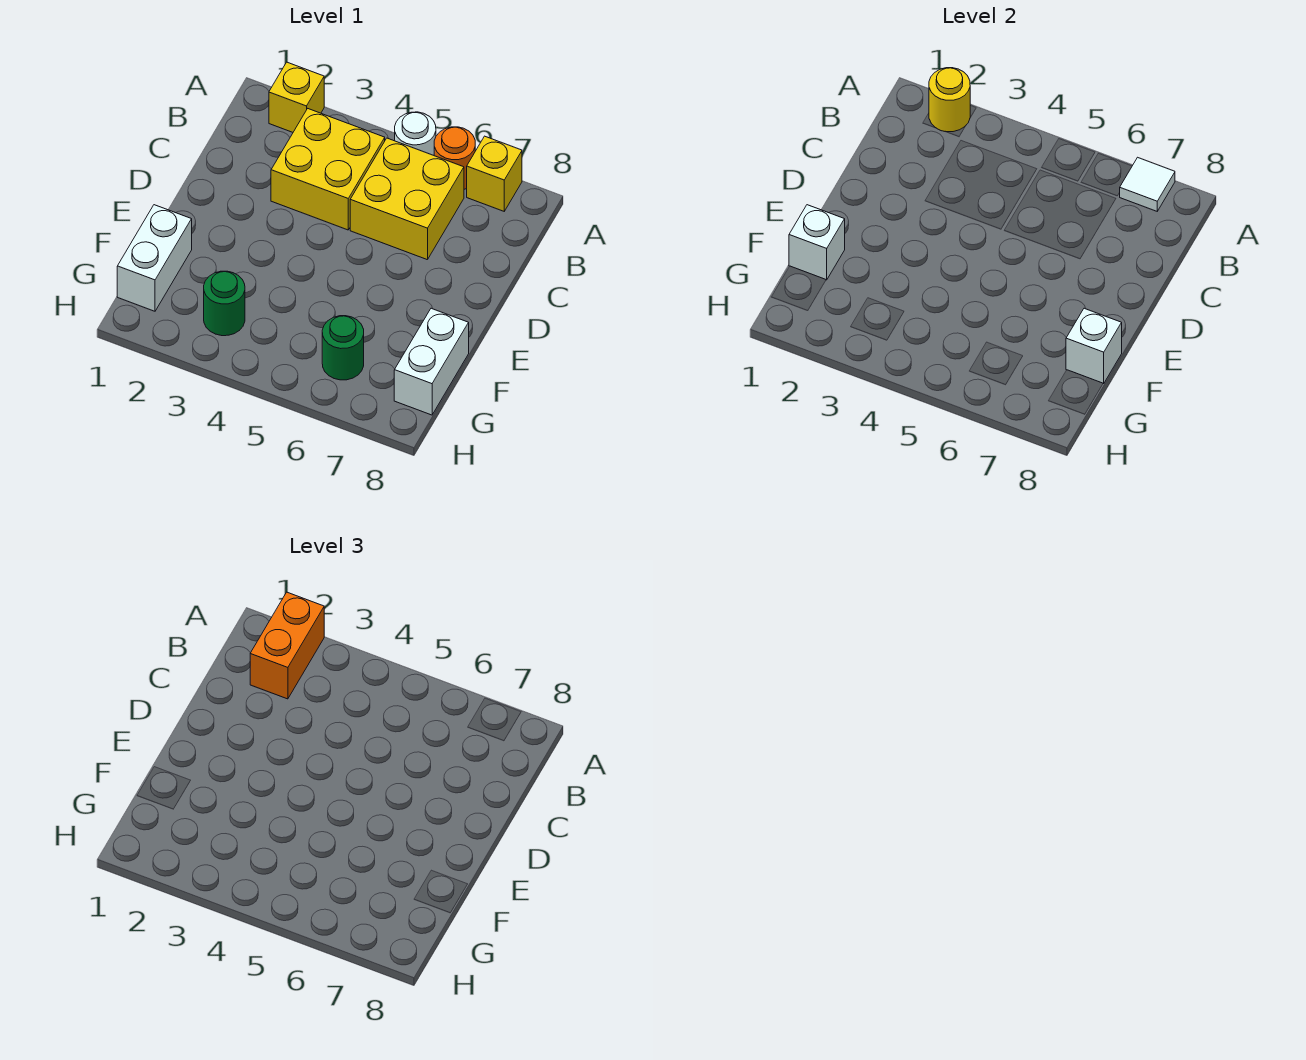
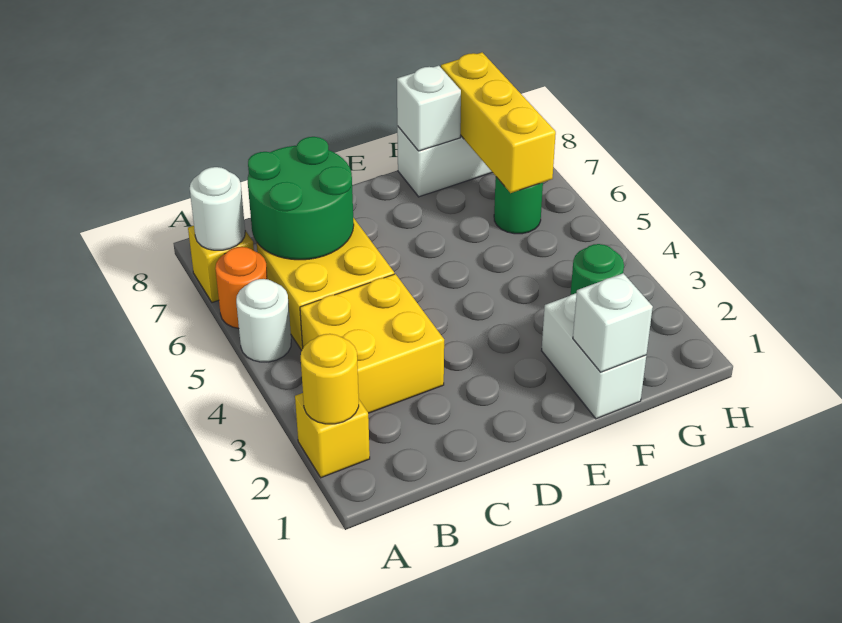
orange 1x2 brick [250,592,324,699] -> none
white 1x1 tile [1120,157,1175,211] -> white 1x1 round brick [190,167,245,250]
none -> green 2x2 round brick [248,137,354,260]
white 1x2 brick [117,205,192,311] -> white 1x2 brick turned to [542,293,646,419]
none -> yellow 1x3 brick [441,52,556,193]

